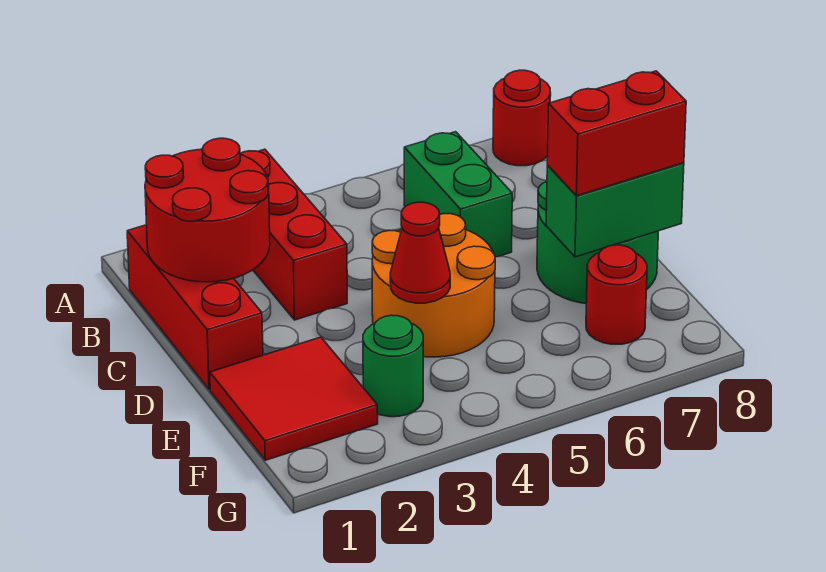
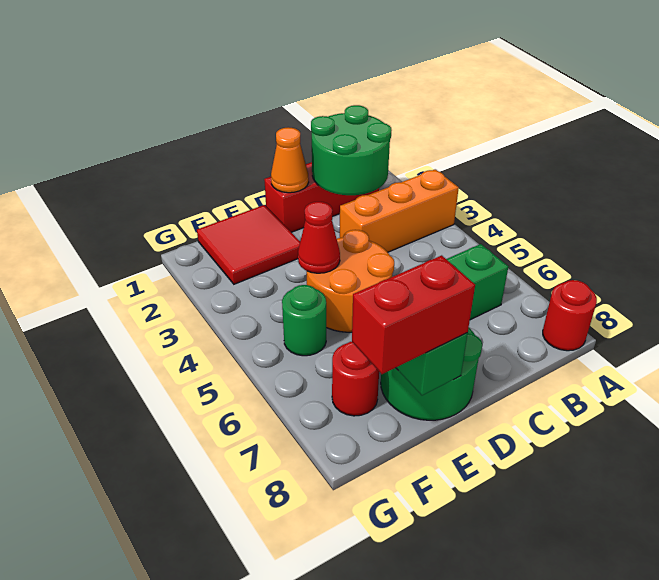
red 1x3 brick [240,149,347,320] -> orange 1x3 brick [340,169,459,252]
red 2x2 round brick [145,138,270,282] -> green 2x2 round brick [311,105,391,195]
none -> orange 1x1 cone [271,127,309,193]
red 1x2 brick [547,71,686,196] -> red 1x2 brick turned to [352,255,475,374]
green 1x1 round brick [363,315,423,417] -> green 1x1 round brick moved to [282,285,326,356]

